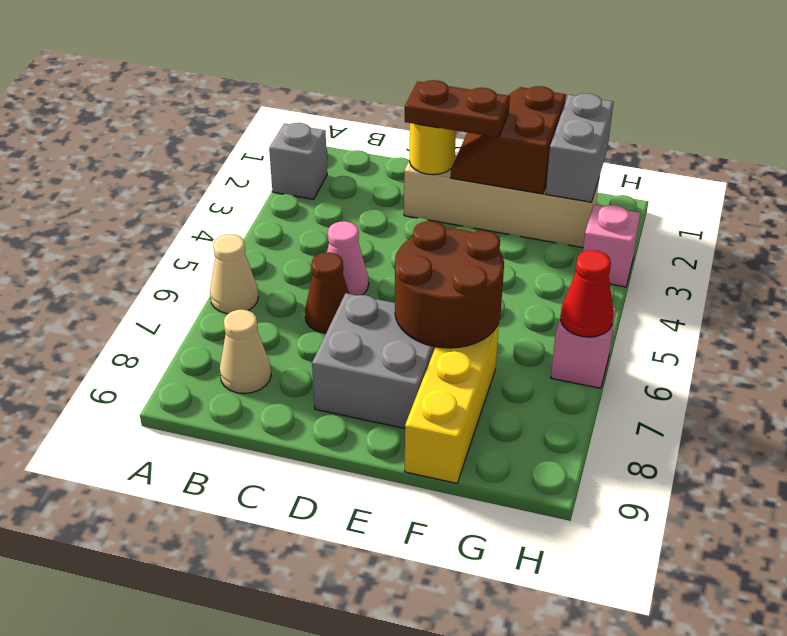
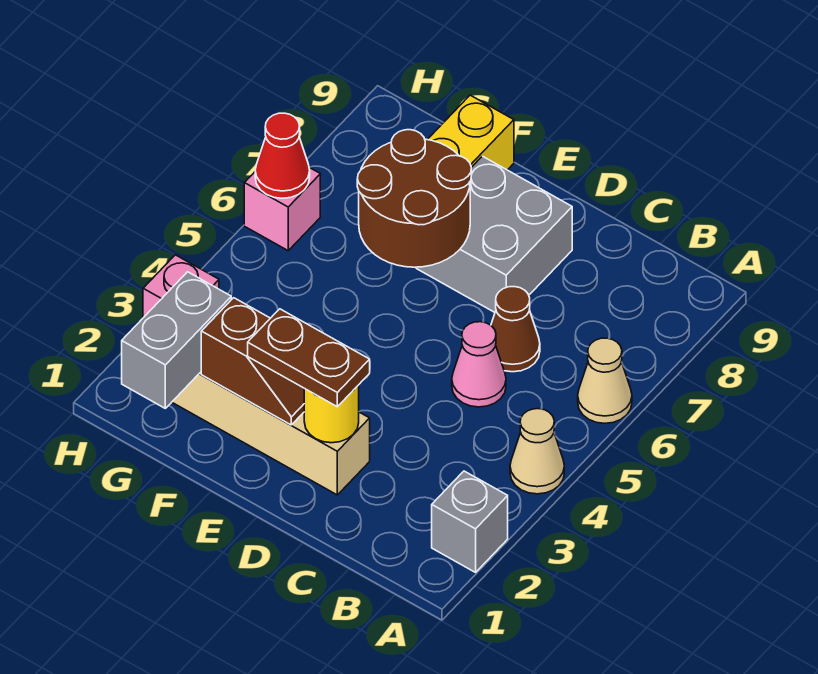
tan 1x1 cone [220,310,271,394] -> tan 1x1 cone moved to [510,409,564,494]
brown 2x2 slope [451,86,566,194] -> brown 1x2 slope [201,298,304,425]

